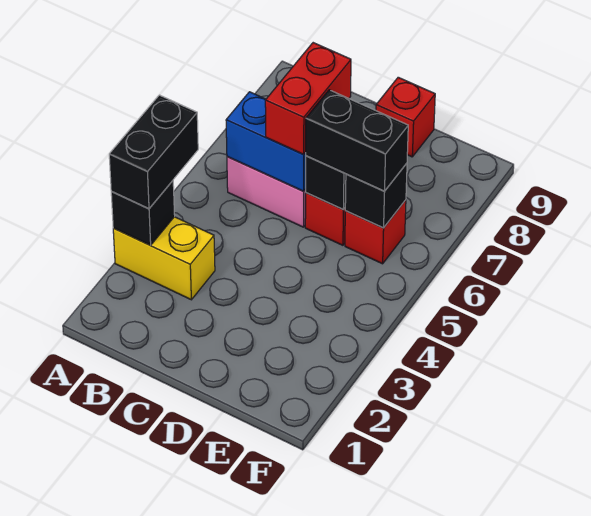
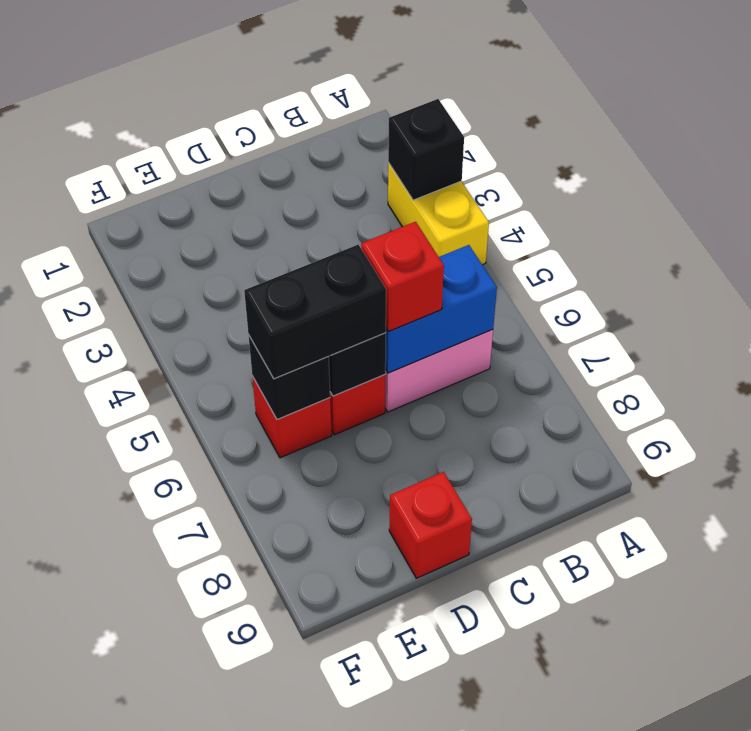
yellow 1x2 brick [113,217,215,300] -> yellow 1x2 brick turned to [388,163,489,265]
black 1x2 brick [109,95,198,209] -> none
red 1x2 brick [265,43,351,154] -> red 1x1 brick [361,222,444,331]

